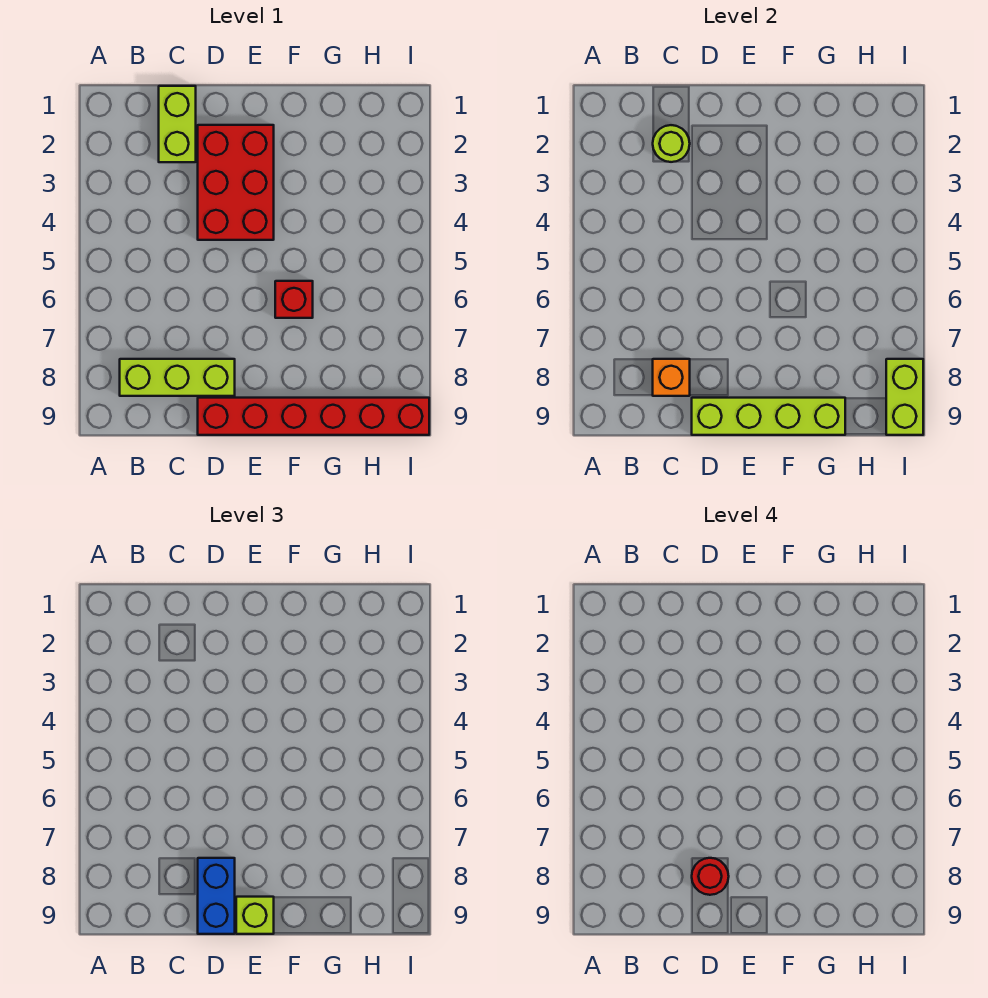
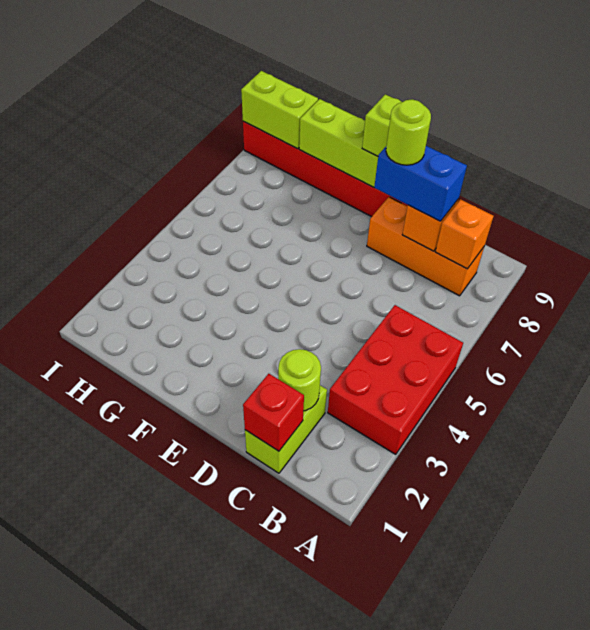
lime 1x3 brick [120,359,235,396] -> orange 1x3 brick [367,197,484,296]
none -> orange 1x1 brick [435,199,493,269]
red 2x3 brick [198,125,274,240] -> red 2x3 brick moved to [328,305,463,454]
blue 1x2 brick [198,858,235,934] -> blue 1x2 brick turned to [374,146,467,221]
red 1x1 round brick [692,858,729,895] -> lime 1x1 round brick [386,99,431,165]
red 1x1 brick [275,281,313,318] -> red 1x1 brick moved to [243,374,304,451]
lime 1x2 brick [886,359,923,435] -> lime 1x2 brick turned to [241,71,318,149]

